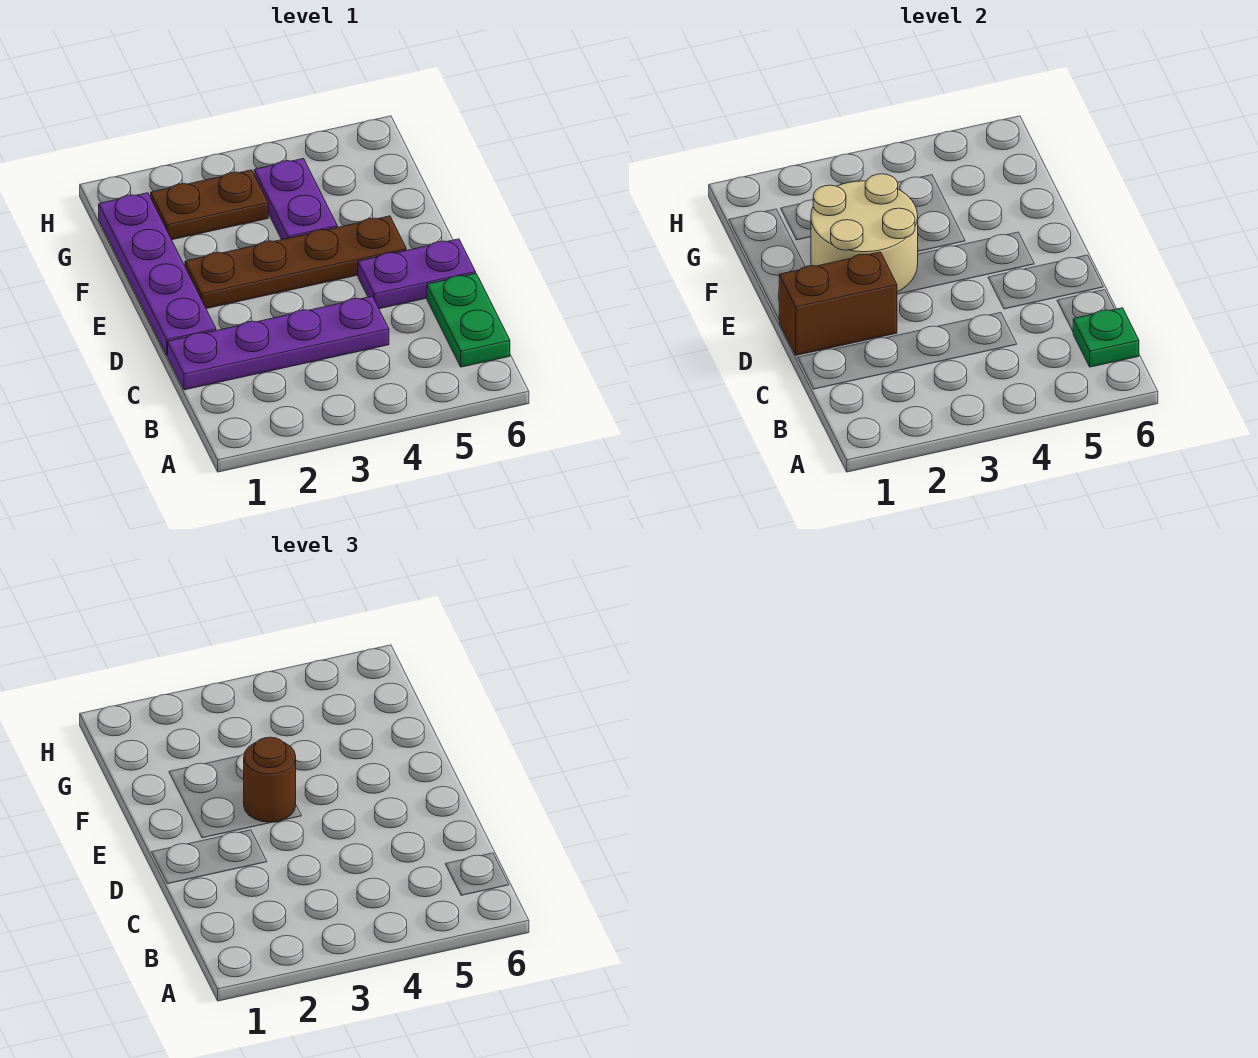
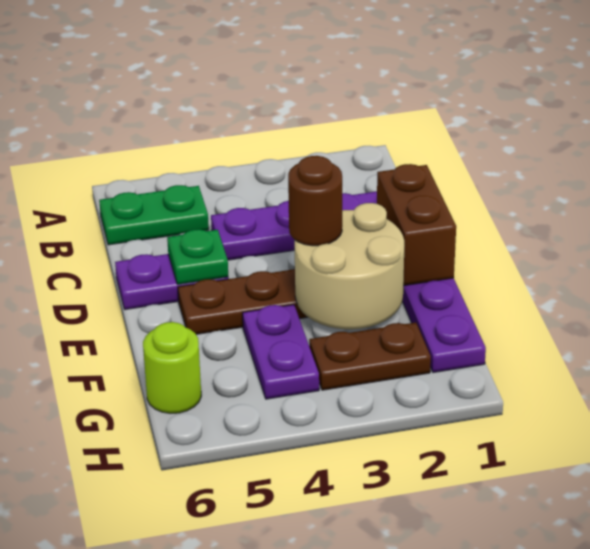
green 1x2 plate [427,274,510,367] -> green 1x2 plate turned to [99,185,209,245]
green 1x1 plate [1073,308,1139,367] -> green 1x1 plate moved to [167,229,228,284]
brown 1x2 brick [779,252,897,355] -> brown 1x2 brick turned to [377,164,456,286]
none -> lime 1x1 round brick [143,322,201,413]

